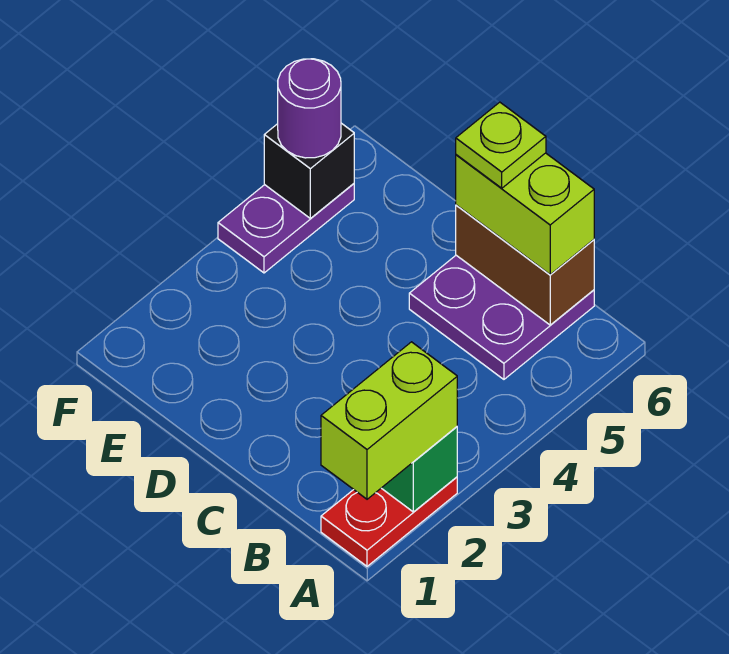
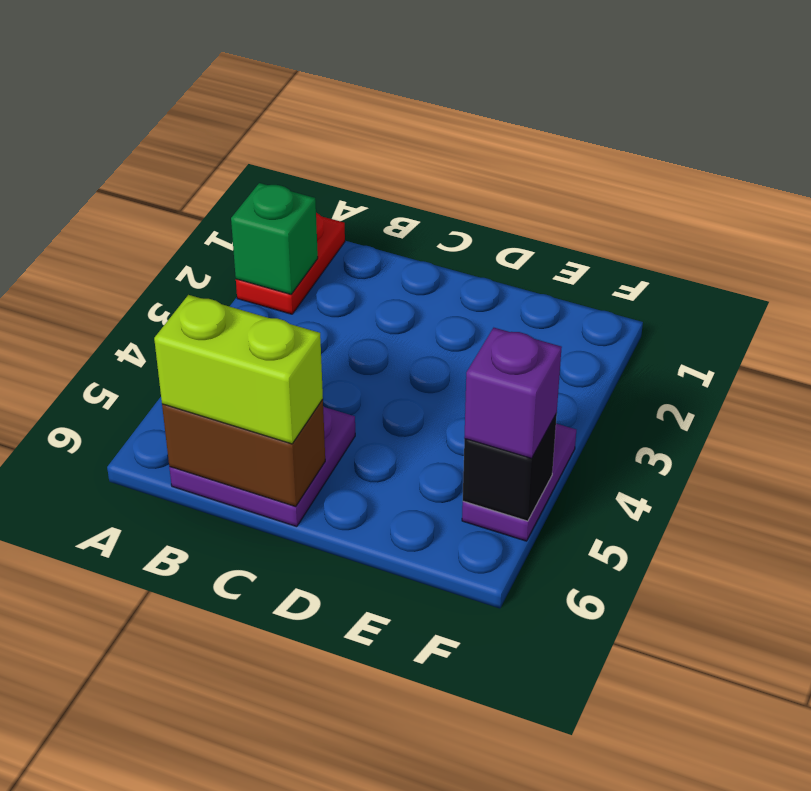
lime 1x2 brick [321,342,457,499] -> none
lime 1x1 plate [456,102,546,188] -> none
purple 1x1 round brick [278,59,341,158] -> purple 1x1 brick [464,328,562,458]

